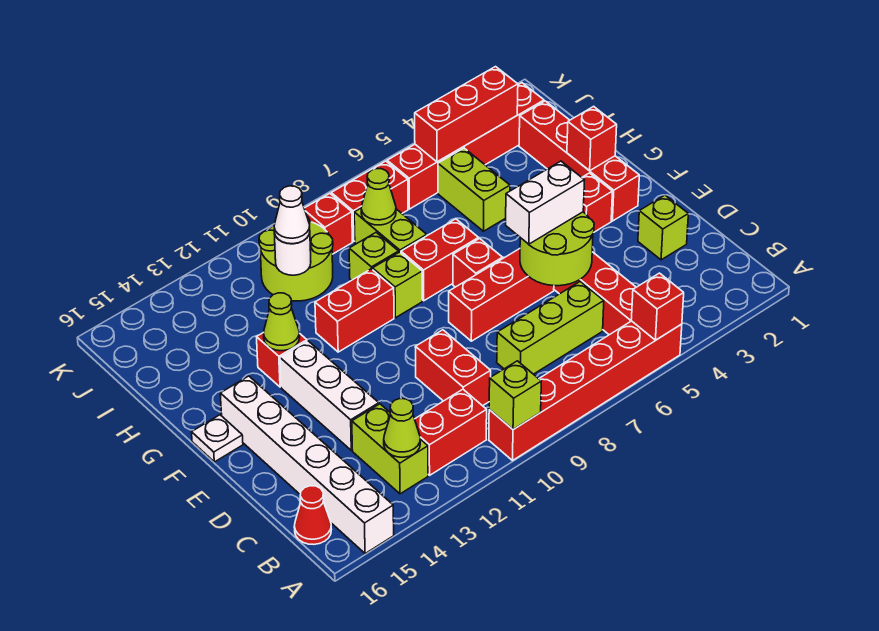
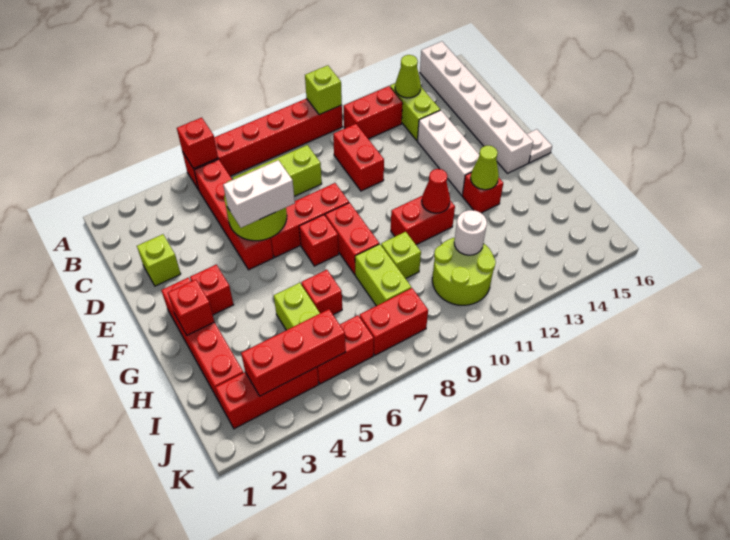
red 1x1 cone [294,486,331,544] -> red 1x1 cone moved to [422,169,450,213]
red 1x2 brick [401,219,479,301] -> red 1x2 brick turned to [325,203,379,275]
lime 1x1 brick [373,252,422,318] -> none
lime 1x1 cone [361,169,396,225] -> none
white 1x1 cone [274,186,310,244] -> none
red 1x1 brick [304,194,352,254] -> red 1x1 brick moved to [301,270,342,315]

